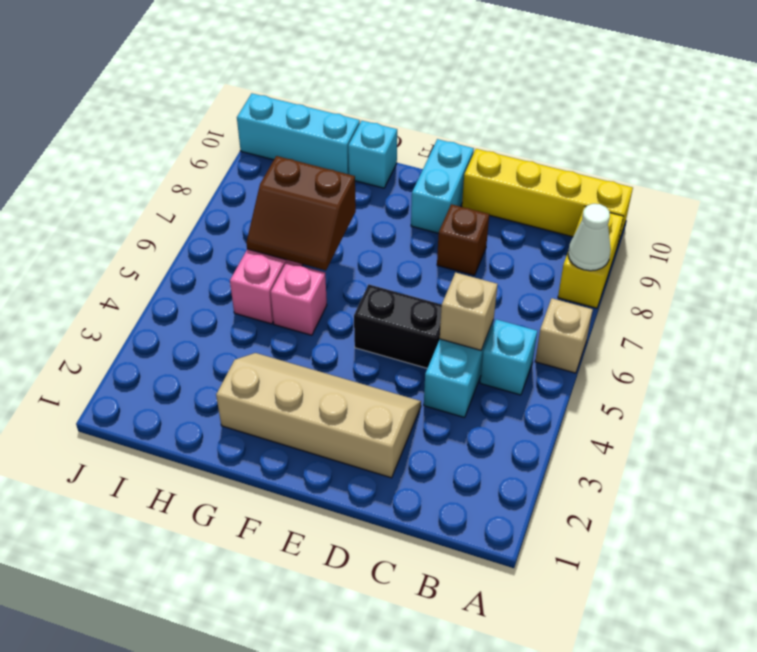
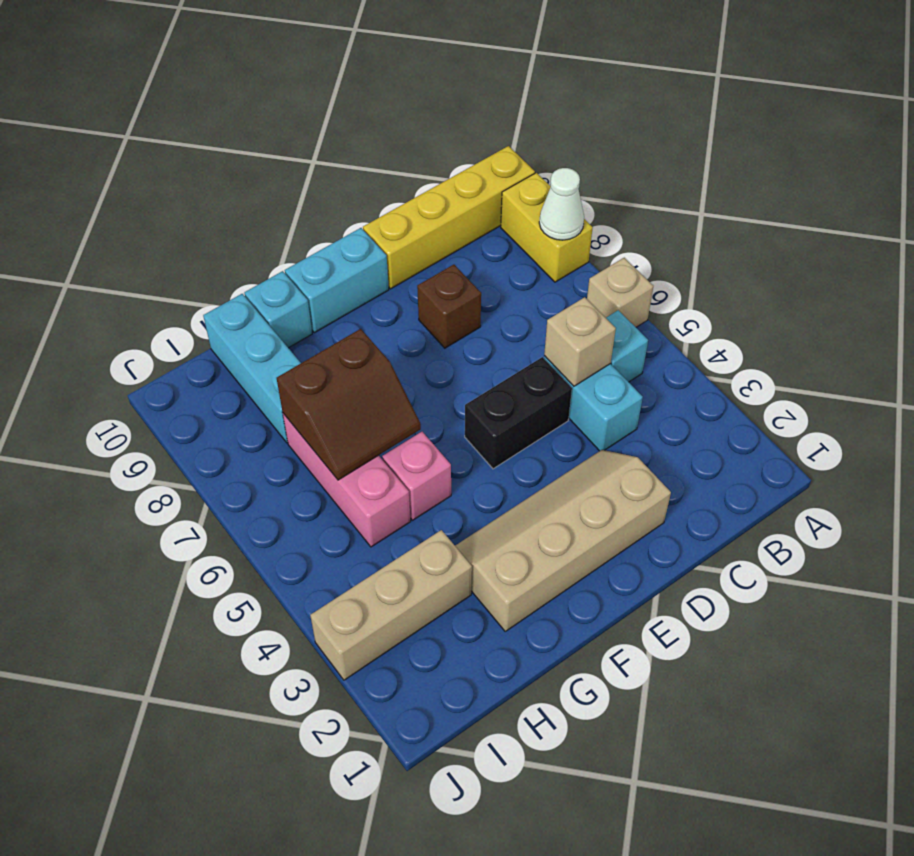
cyan 1x2 brick [411,139,474,233] -> cyan 1x2 brick turned to [285,228,389,333]
none -> tan 1x3 brick [310,530,472,680]
cyan 1x3 brick [237,93,360,174] -> cyan 1x3 brick turned to [203,294,301,443]

